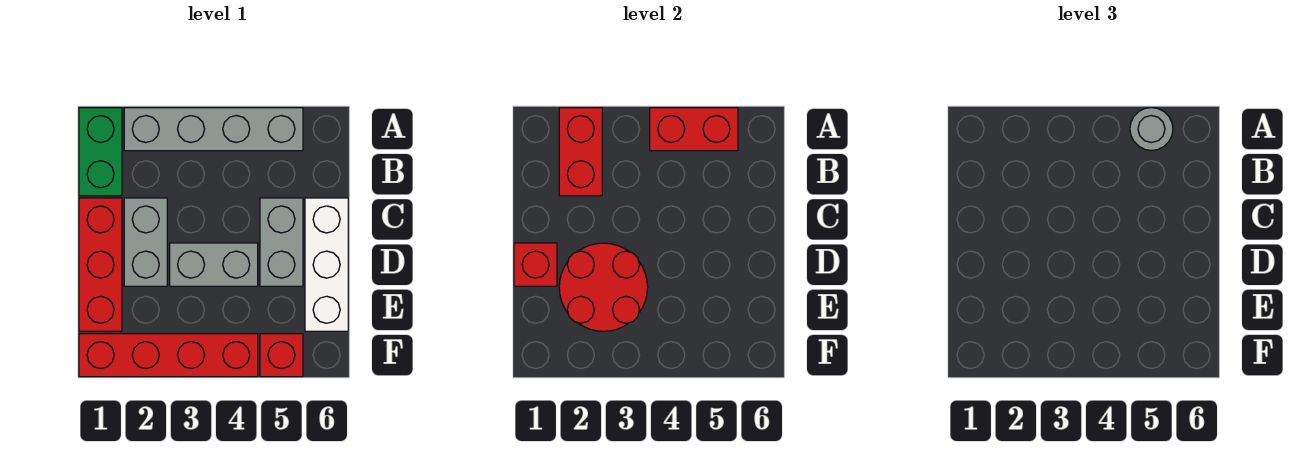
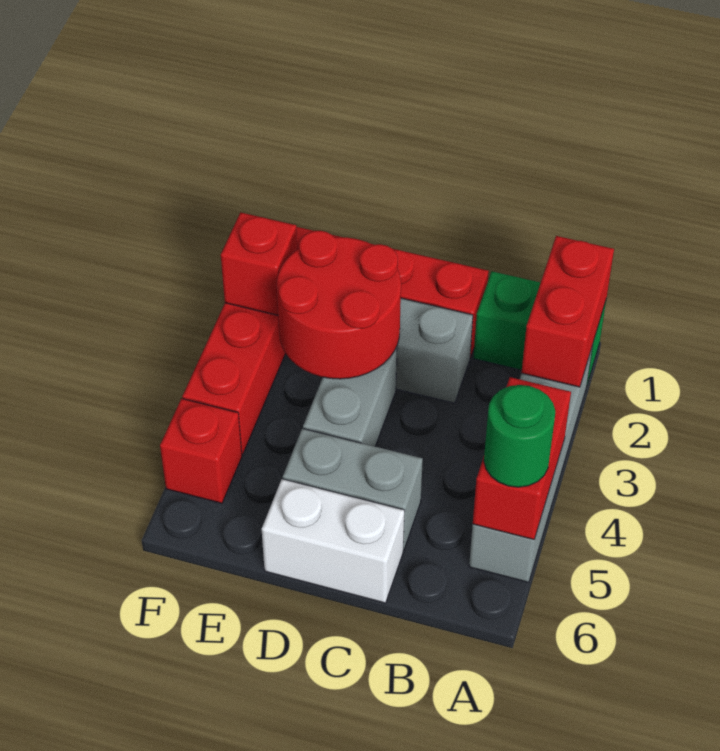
red 1x2 brick [559,108,602,196] -> red 1x2 brick turned to [521,236,614,387]
grey 1x1 round brick [1130,108,1173,151] -> green 1x1 round brick [484,385,555,487]
white 1x3 brick [305,198,348,331] -> white 1x2 brick [262,479,405,603]
red 1x1 brick [514,243,557,286] -> red 1x1 brick moved to [221,212,297,315]

